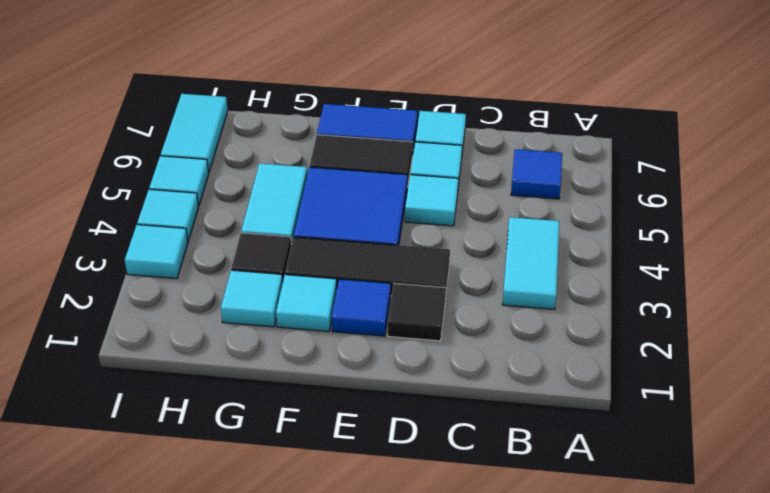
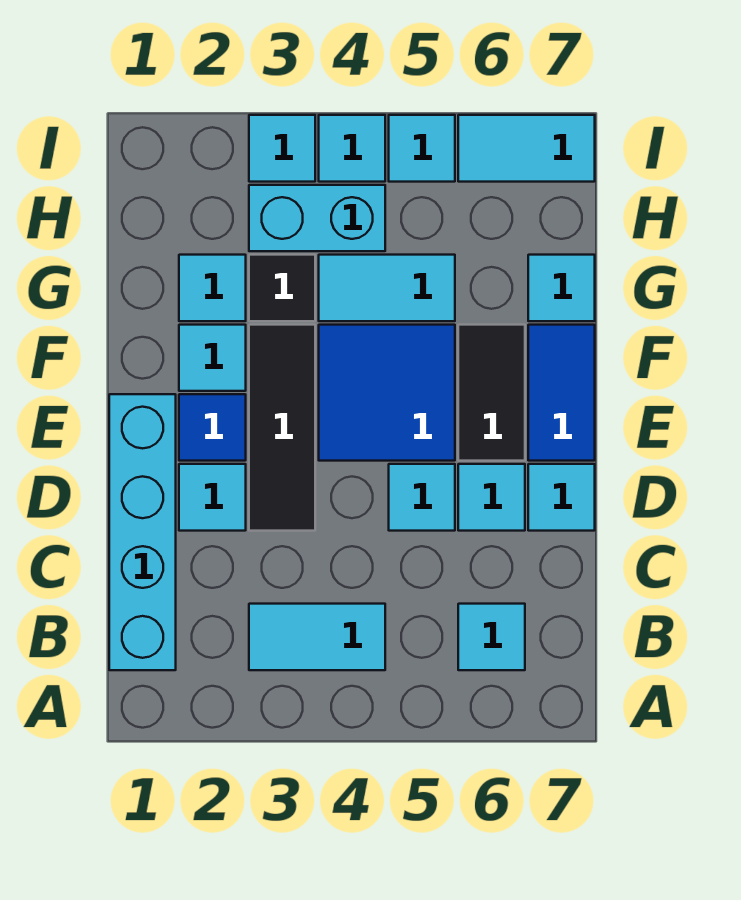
none -> cyan 1x4 brick [109,394,176,670]
blue 1x1 tile [511,149,562,199] -> cyan 1x1 tile [458,604,525,670]
black 1x1 tile [388,284,446,341] -> cyan 1x1 tile [179,464,246,531]
none -> cyan 1x1 tile [528,255,595,321]
none -> cyan 1x2 brick [249,185,385,251]

